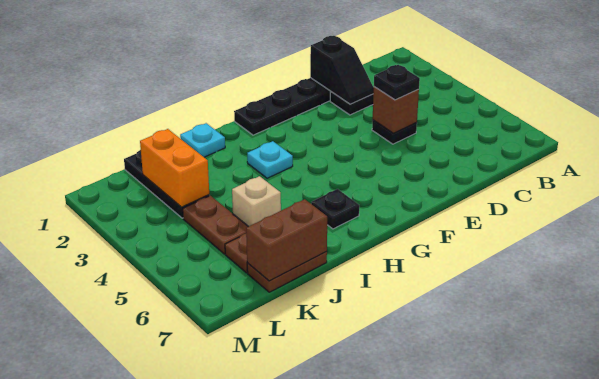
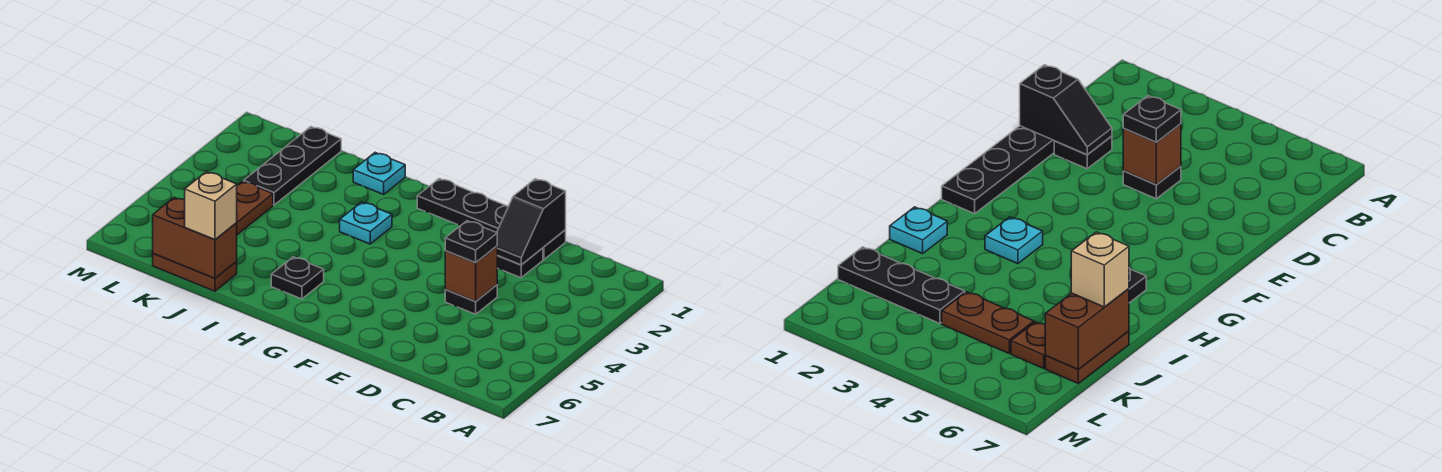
tan 1x1 brick [232,176,281,227] -> tan 1x1 brick moved to [185,172,237,240]
orange 1x2 brick [140,129,209,207] -> none

